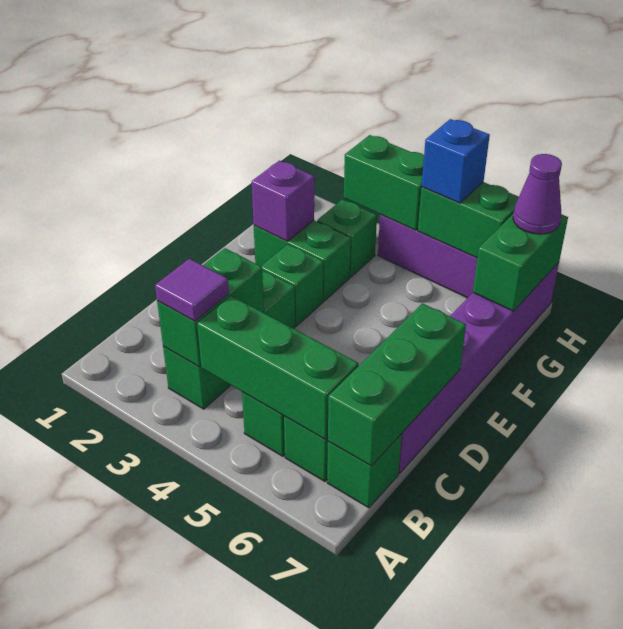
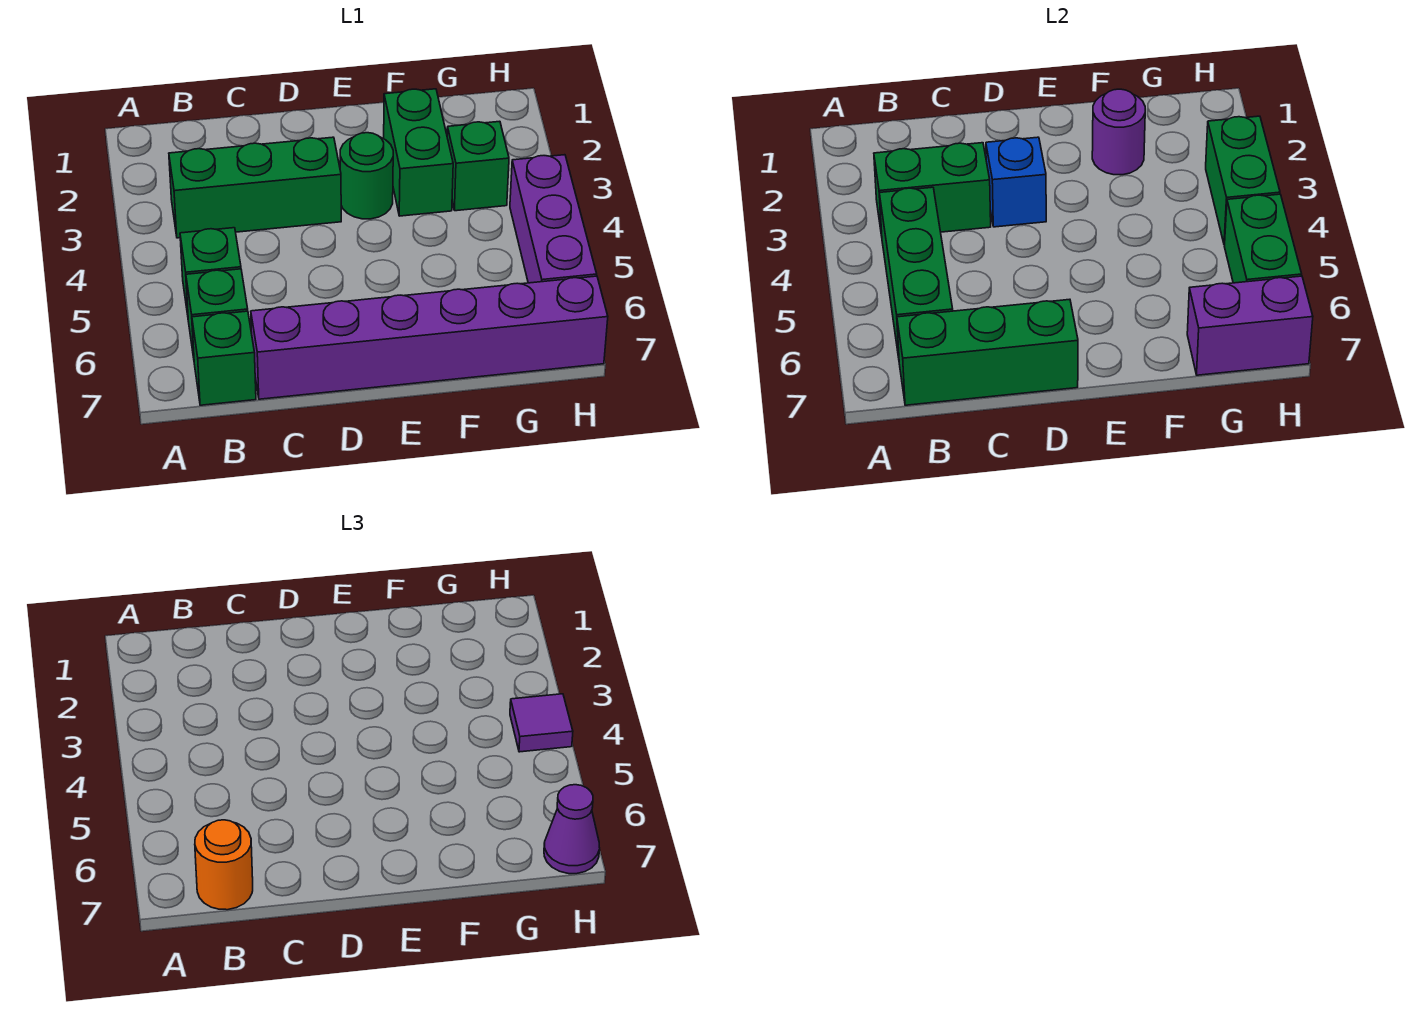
purple 1x1 tile [155,259,229,321] -> purple 1x1 tile moved to [510,694,573,752]
none -> orange 1x1 round brick [195,820,253,910]
green 1x1 brick [261,244,323,326] -> green 1x1 round brick [340,133,393,219]
purple 1x1 brick [252,161,314,241] -> purple 1x1 round brick [1092,89,1145,175]
green 1x2 brick [473,214,568,311] -> purple 1x2 brick [1187,276,1313,375]
blue 1x1 brick [422,119,490,203] -> blue 1x1 brick moved to [986,137,1046,227]

